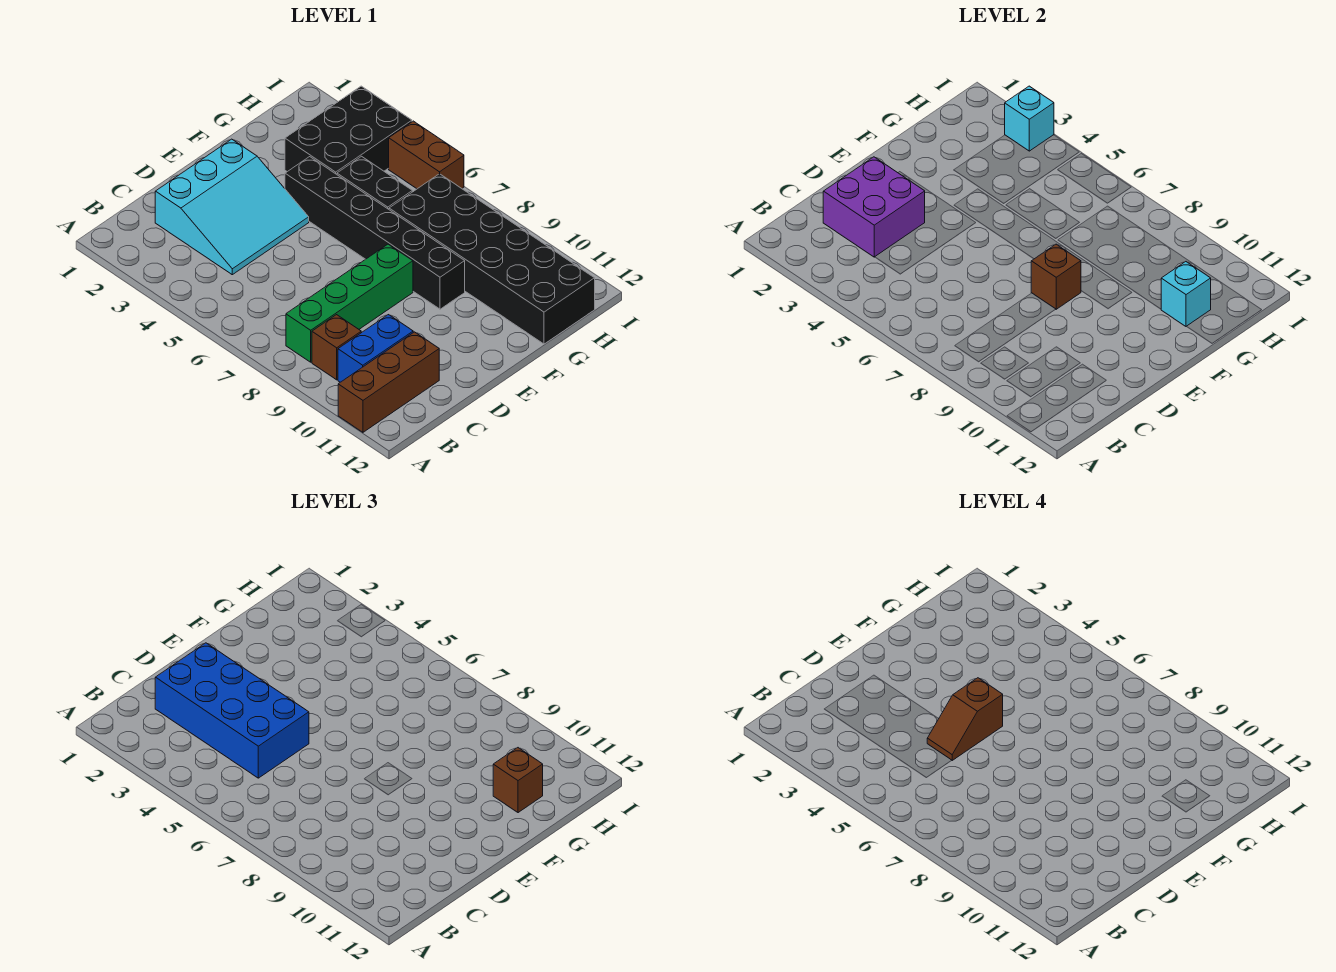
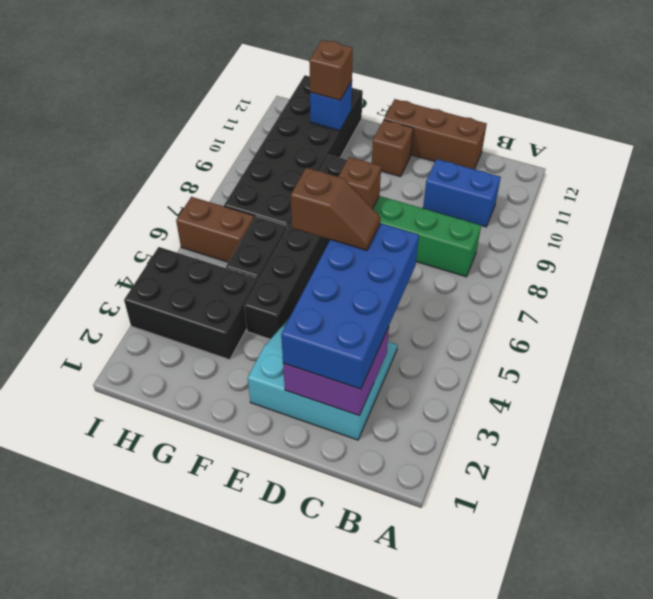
brown 1x3 brick [338,332,439,432] -> brown 1x3 brick moved to [384,99,487,169]
brown 1x1 brick [312,315,361,380] -> brown 1x1 brick moved to [372,120,413,177]
cyan 1x1 brick [1161,262,1211,326] -> blue 1x1 brick [310,81,352,131]
cyan 1x1 brick [1005,86,1054,151] -> none
brown 1x2 brick [389,121,464,189] -> brown 1x2 brick turned to [176,197,254,262]

